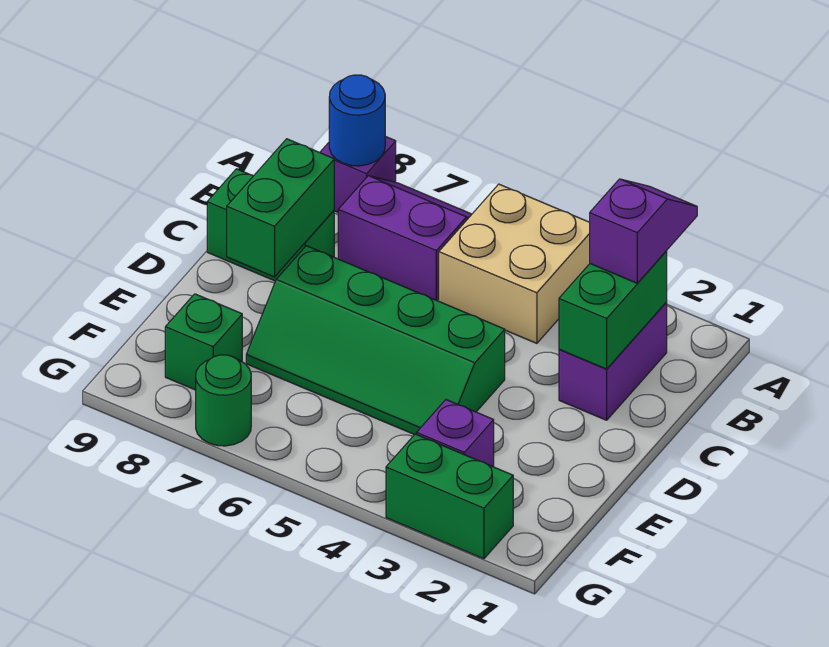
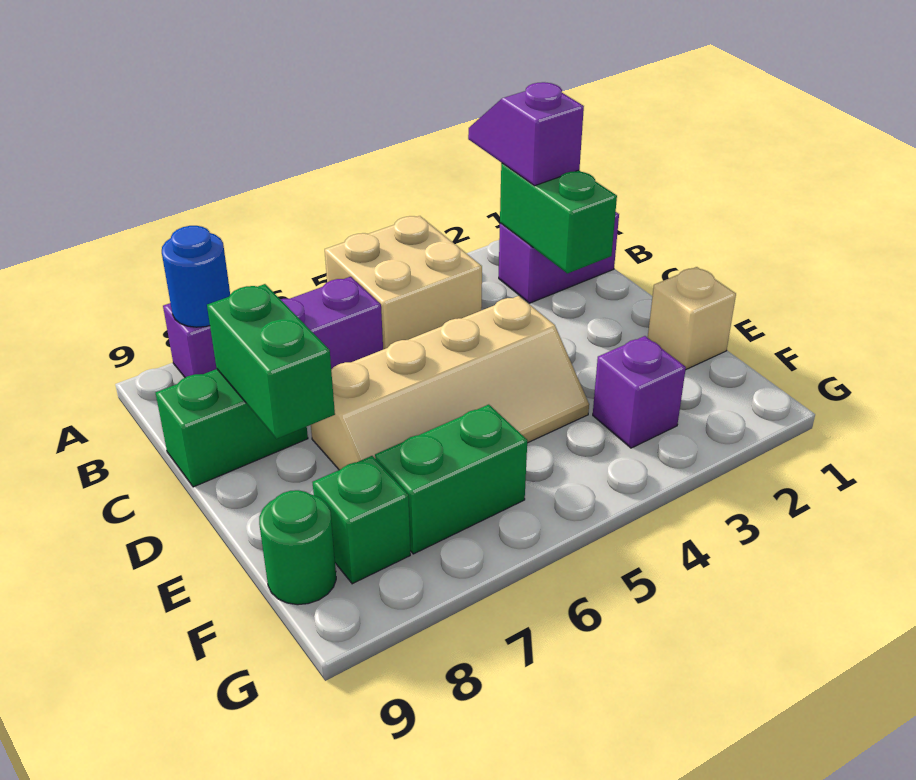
purple 1x2 brick [559,303,667,420] -> purple 1x2 brick turned to [499,212,619,303]
green 2x4 slope [246,246,505,435] -> tan 2x4 slope [311,296,589,470]
none -> tan 1x1 brick [648,267,736,369]
green 1x2 brick [386,434,513,559] -> green 1x2 brick moved to [375,405,527,554]
green 1x1 round brick [196,355,251,446] -> green 1x1 round brick moved to [259,490,336,605]

